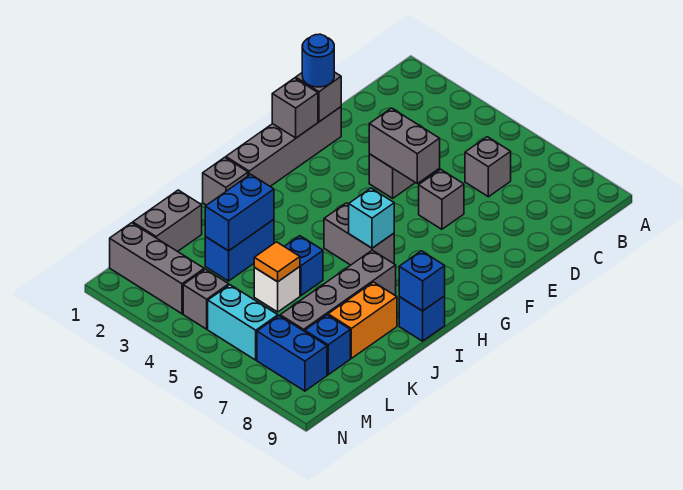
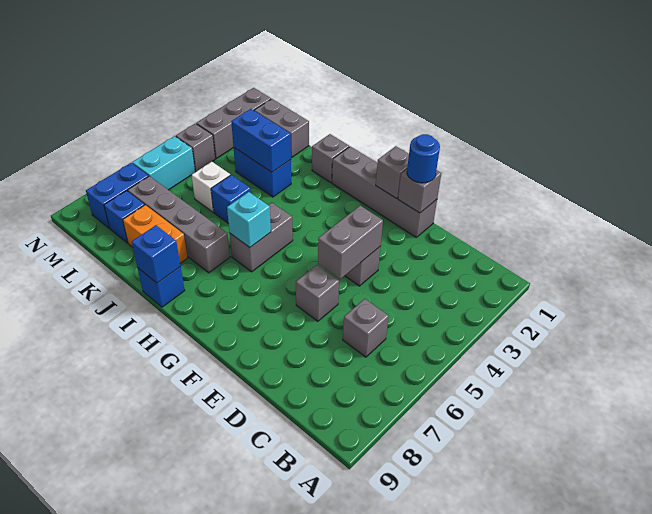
orange 1x1 tile [254,242,300,282] -> none

